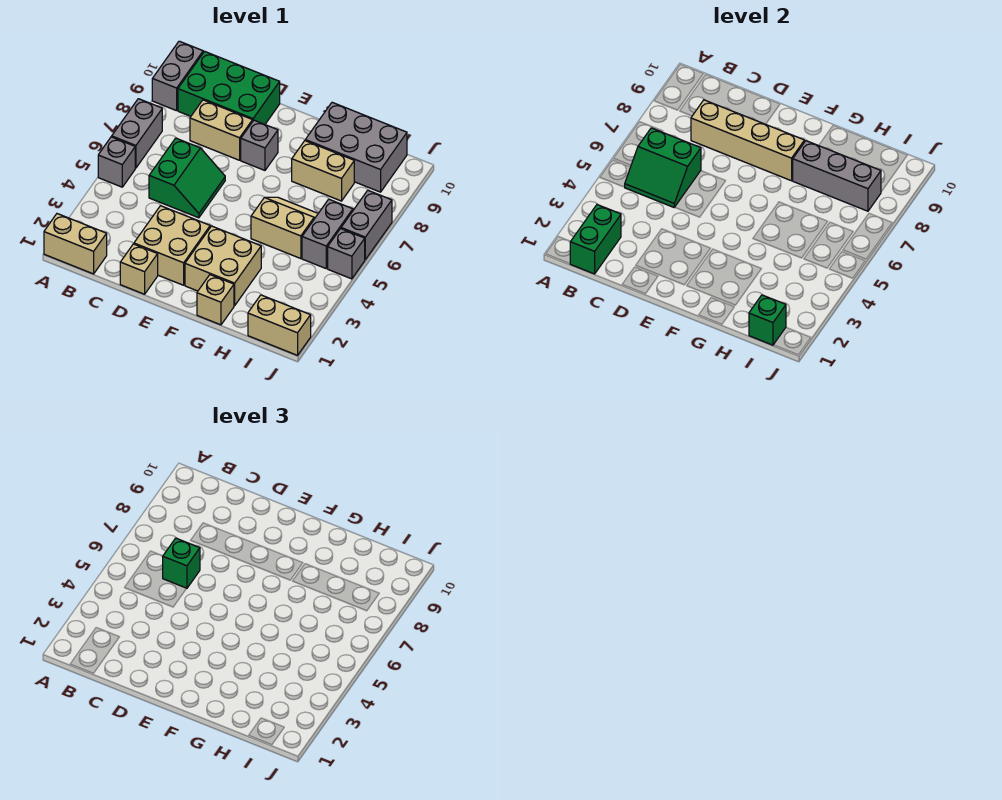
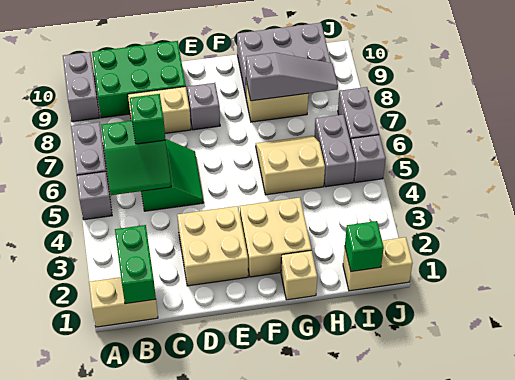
tan 1x4 brick [691,100,804,181] -> none
tan 1x1 brick [120,244,158,294] -> none
grey 1x3 brick [793,141,881,211] -> grey 1x3 slope [246,53,338,101]

